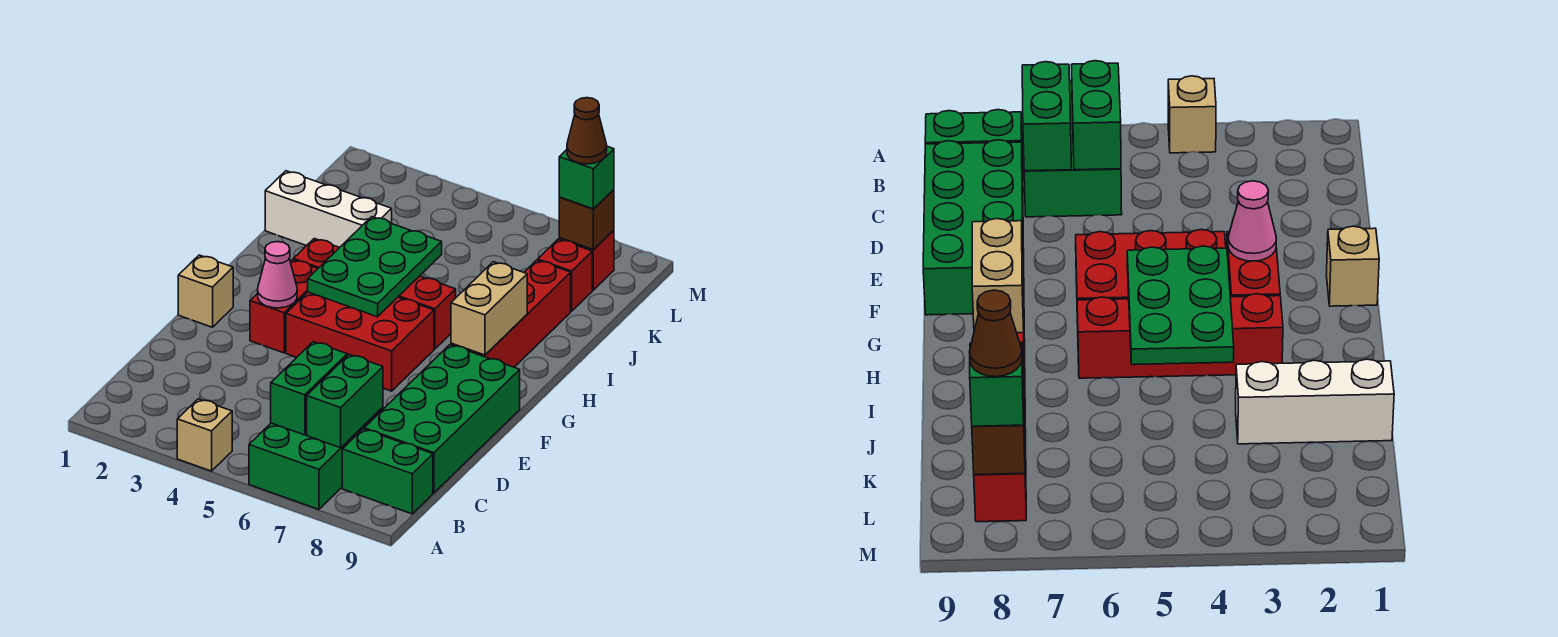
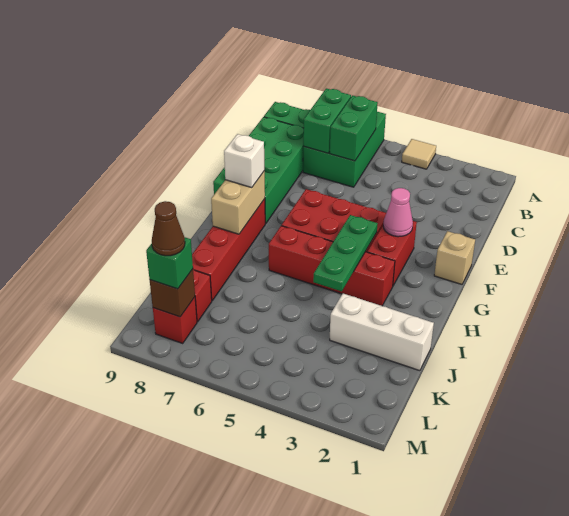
tan 1x1 brick [177,399,232,471] -> tan 1x1 tile [402,139,436,169]
green 2x3 plate [308,217,442,317] -> green 1x3 plate [313,215,378,291]
none -> white 1x1 brick [224,134,264,187]

